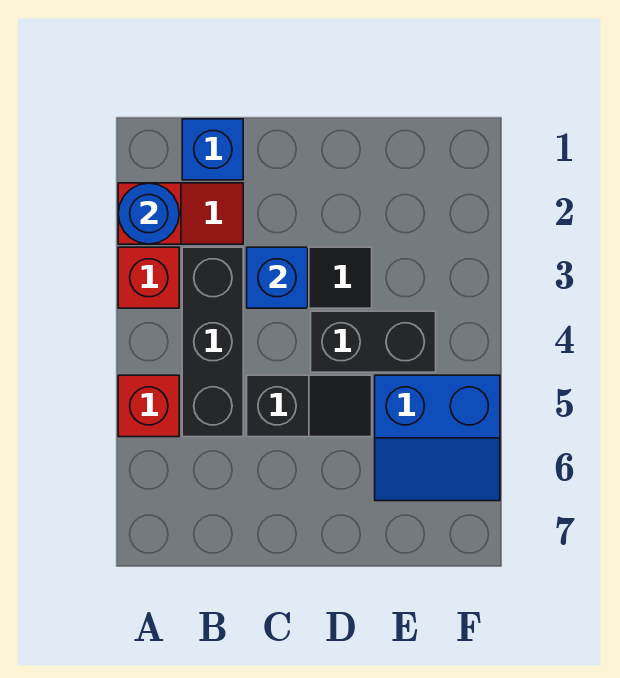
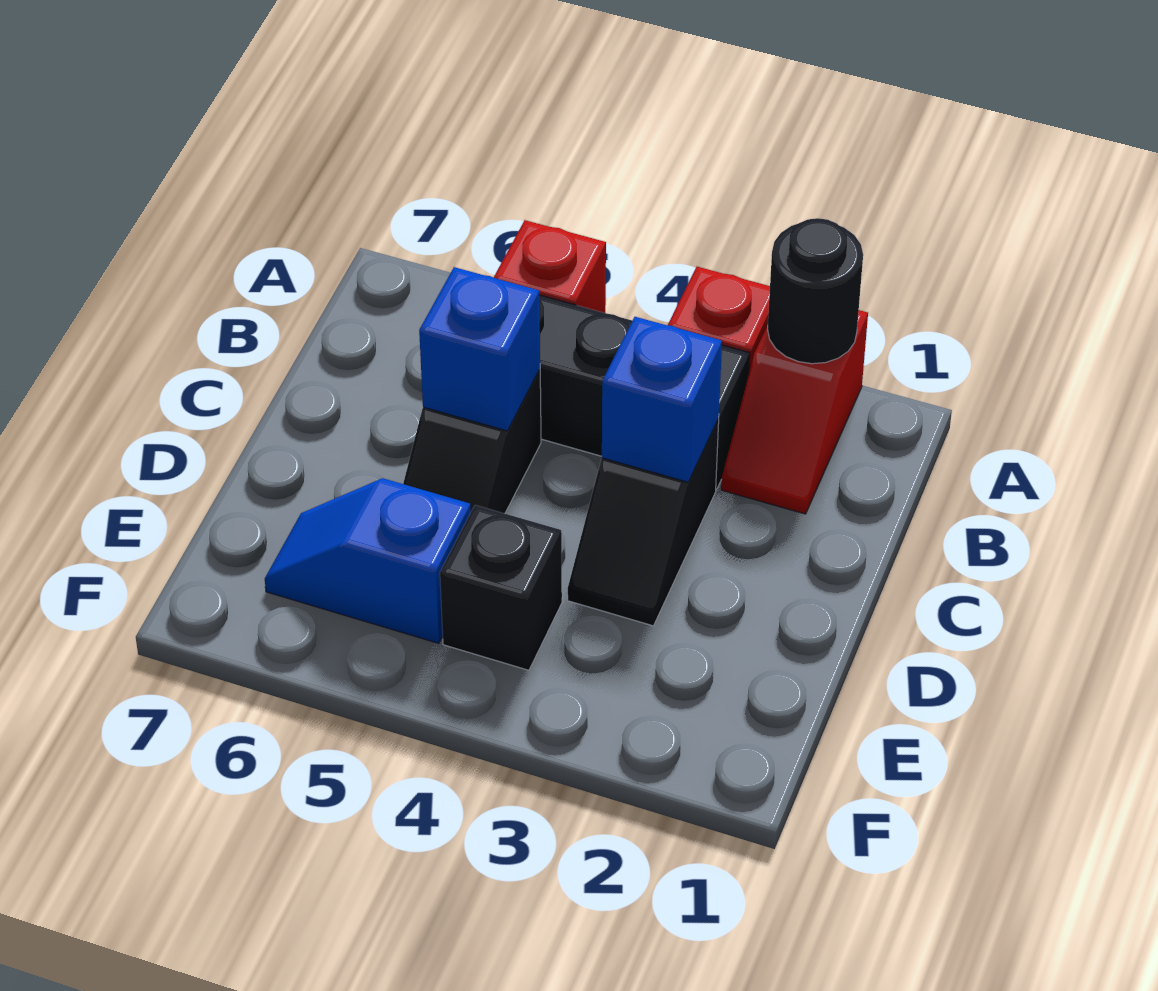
blue 1x1 round brick [118,183,179,244] -> black 1x1 round brick [768,218,863,364]
blue 1x1 brick [182,119,243,180] -> blue 1x1 brick moved to [419,267,540,431]
black 1x2 brick [311,311,436,372] -> black 1x1 brick [440,505,562,670]
blue 2x2 slope [375,375,500,501] -> blue 1x2 slope [265,478,471,643]

